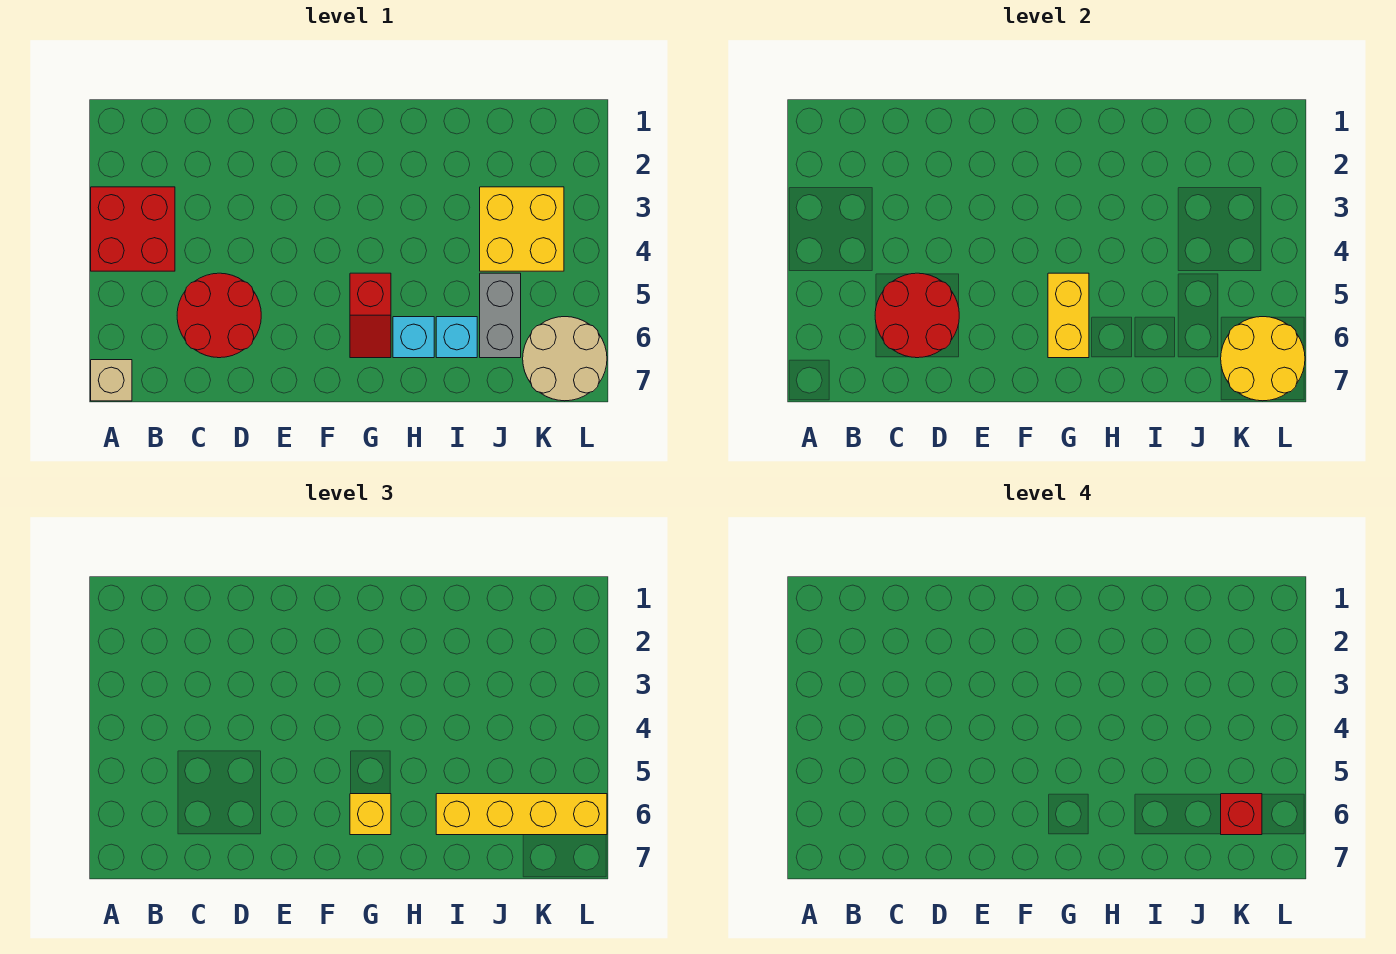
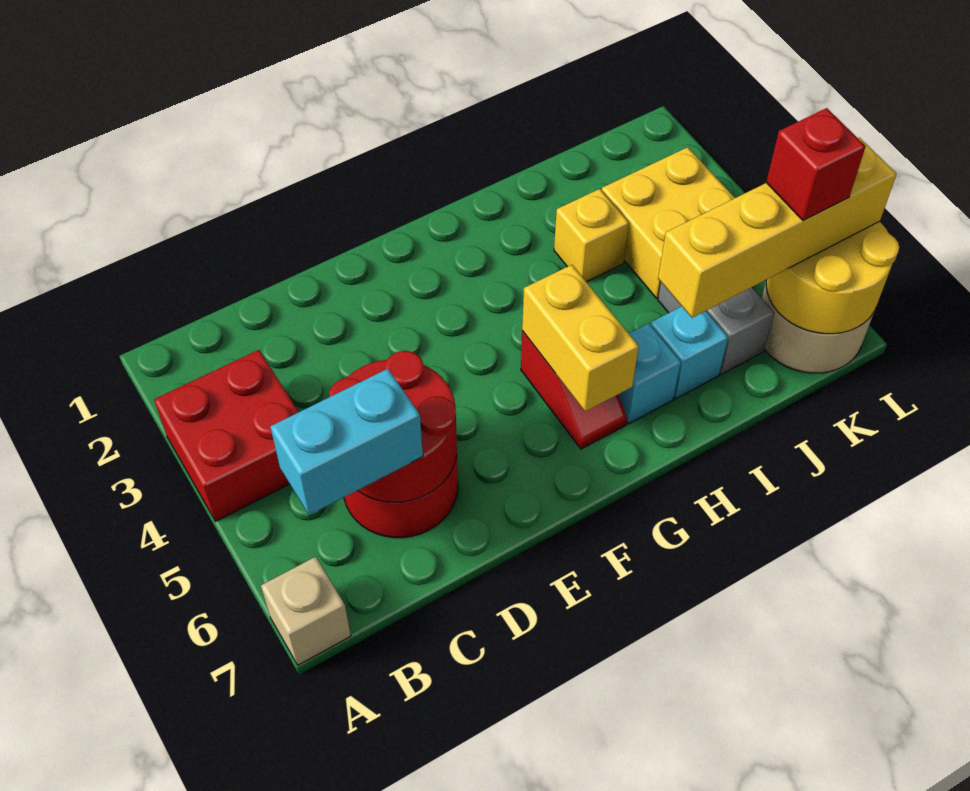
none -> cyan 1x2 brick [270,369,423,515]
yellow 1x1 brick [350,794,391,835] -> yellow 1x1 brick moved to [554,189,629,282]

